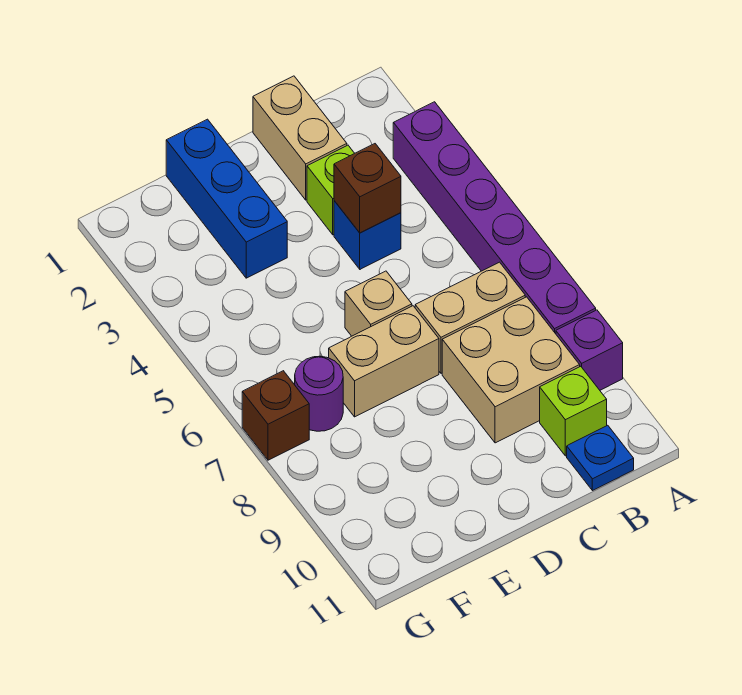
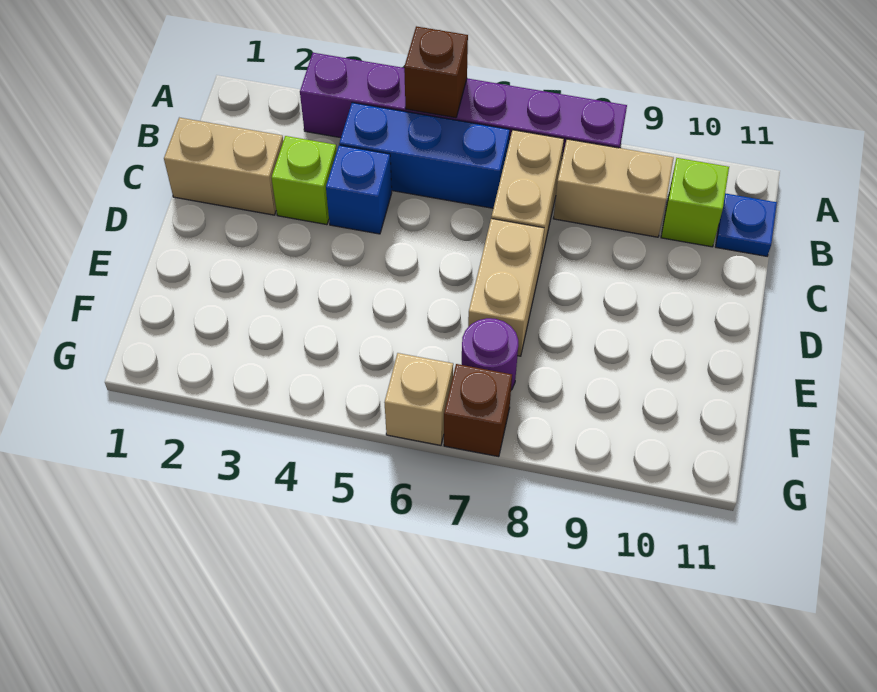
purple 1x1 brick [556,310,623,390] -> none
tan 2x2 brick [442,297,580,443] -> tan 1x2 brick [553,139,674,237]
brown 1x1 brick [334,144,401,233] -> brown 1x1 brick moved to [404,26,468,118]
tan 1x1 brick [345,271,412,336] -> tan 1x1 brick moved to [384,353,453,445]
blue 1x3 brick [166,119,287,278] -> blue 1x3 brick moved to [339,103,510,208]

